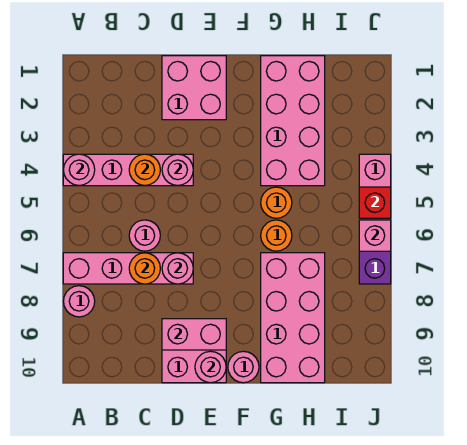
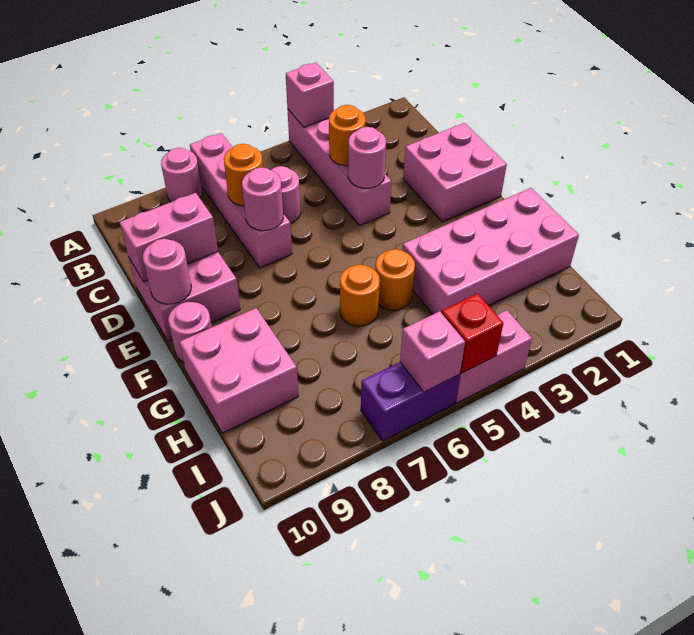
pink 1x1 round brick [63,154,95,185] -> pink 1x1 brick [286,63,334,127]
pink 1x2 brick [162,319,226,350] -> pink 1x2 brick turned to [120,193,218,282]
pink 2x4 brick [261,253,325,383] -> pink 2x2 brick [180,308,298,433]

